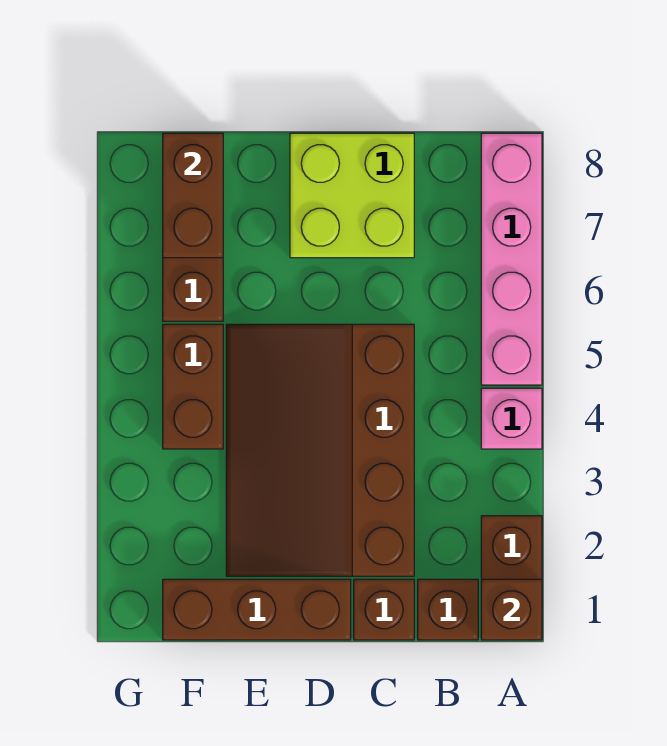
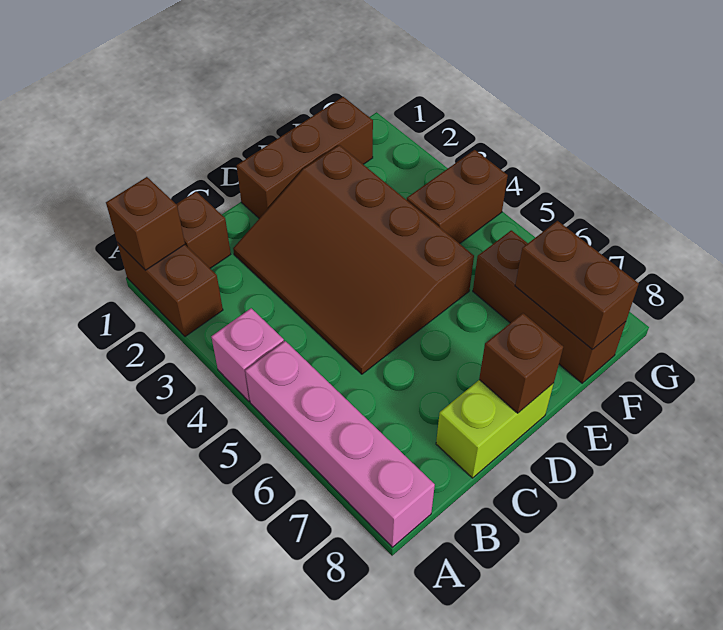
brown 1x1 brick [354,579,414,640] -> brown 1x1 brick moved to [479,313,563,413]
brown 3x4 slope [226,324,414,576] -> brown 3x4 slope turned to [233,145,474,374]
lime 2x2 brick [290,133,414,258] -> lime 1x2 brick [436,380,554,478]
brown 1x2 brick [163,324,223,449] -> brown 1x2 brick turned to [407,150,508,244]

